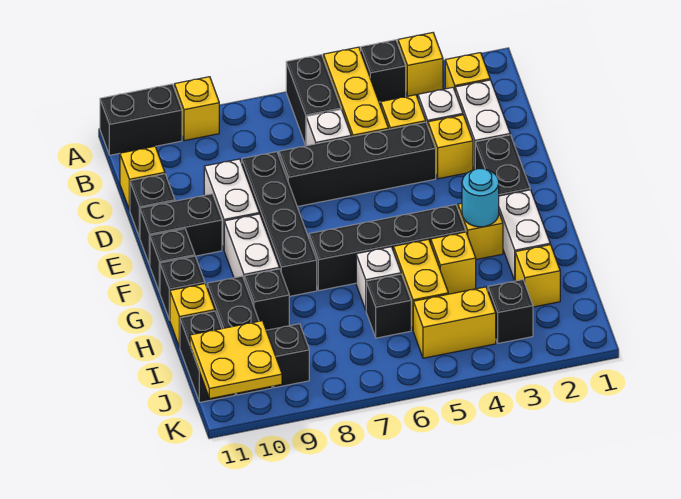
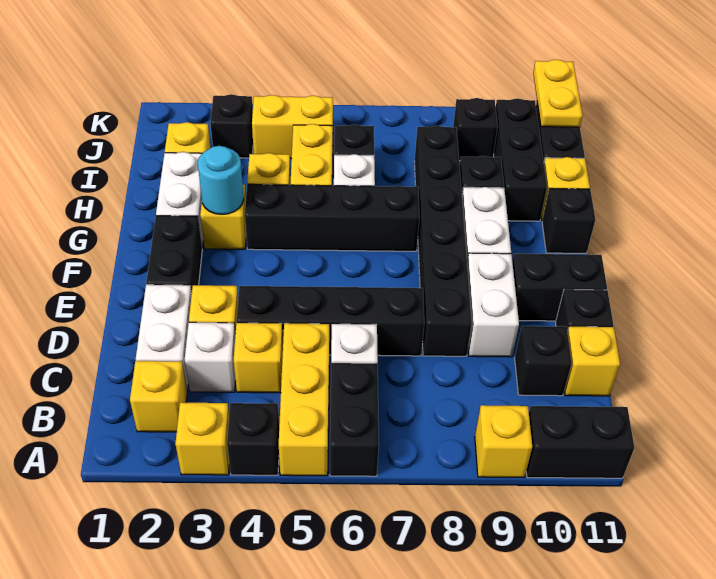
black 1x4 brick [242,152,317,296] -> black 1x6 brick [414,126,472,356]
black 1x1 brick [150,229,195,292] -> black 1x1 brick moved to [515,326,572,396]
yellow 2x2 plate [190,321,282,398] -> yellow 1x2 plate [533,59,583,127]

